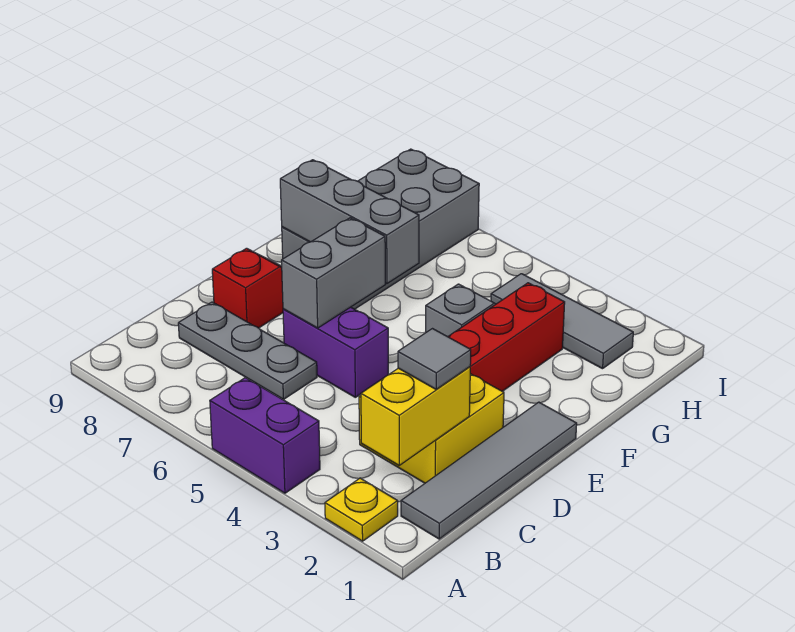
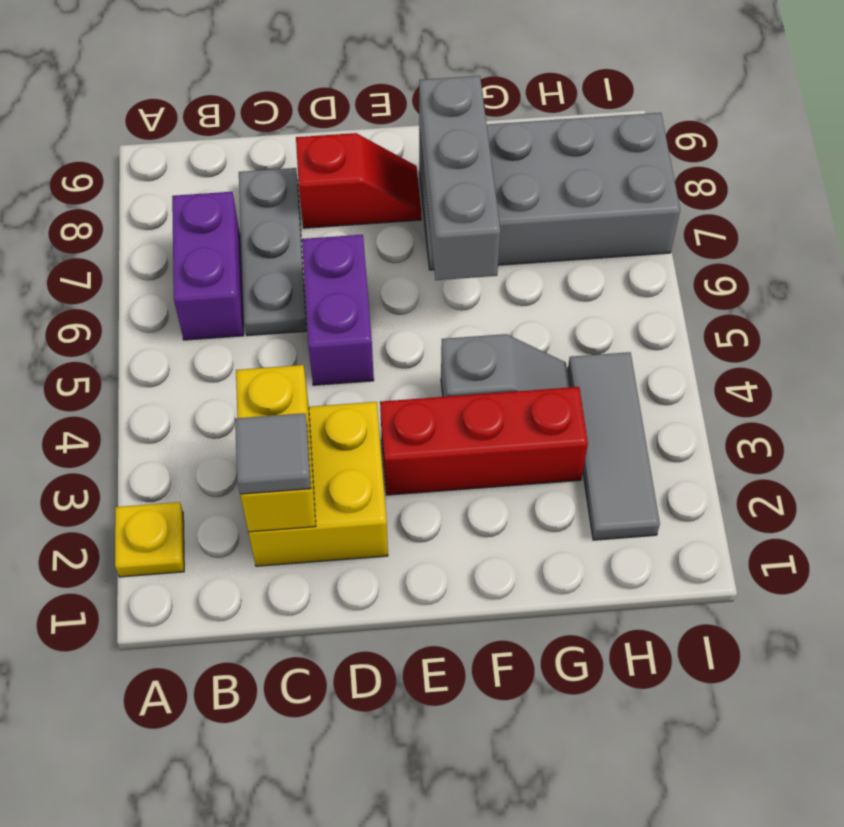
purple 1x2 brick [210,378,320,493] -> purple 1x2 brick moved to [172,192,244,340]
grey 1x4 tile [401,402,577,539] -> none
yellow 1x2 brick [361,367,470,465] -> yellow 1x2 brick turned to [236,365,316,532]
grey 1x2 brick [282,218,385,328] -> none

